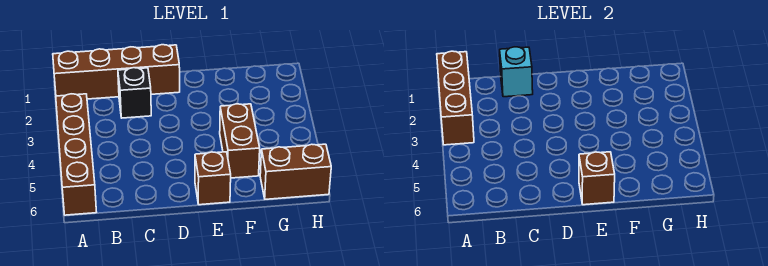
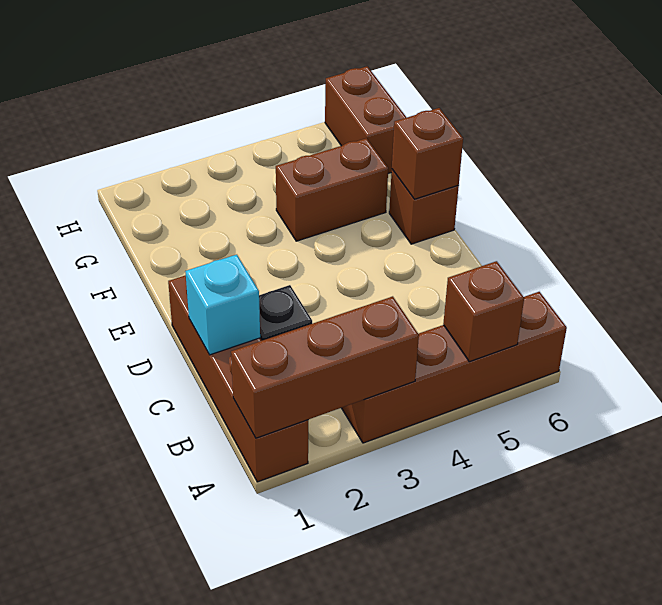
none -> brown 1x1 brick [443,261,524,362]

